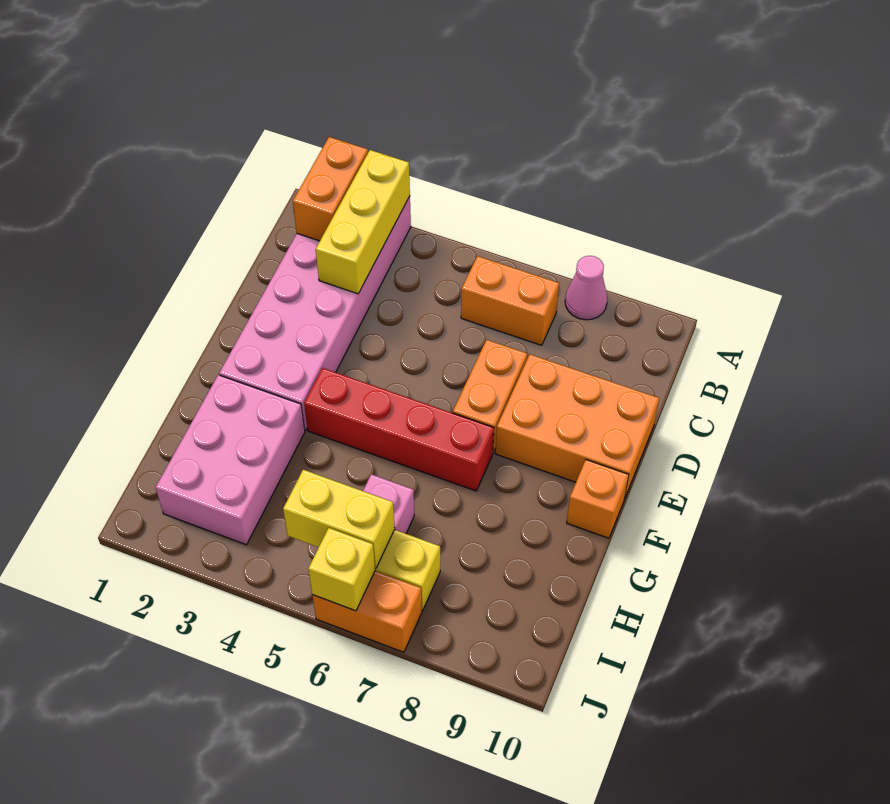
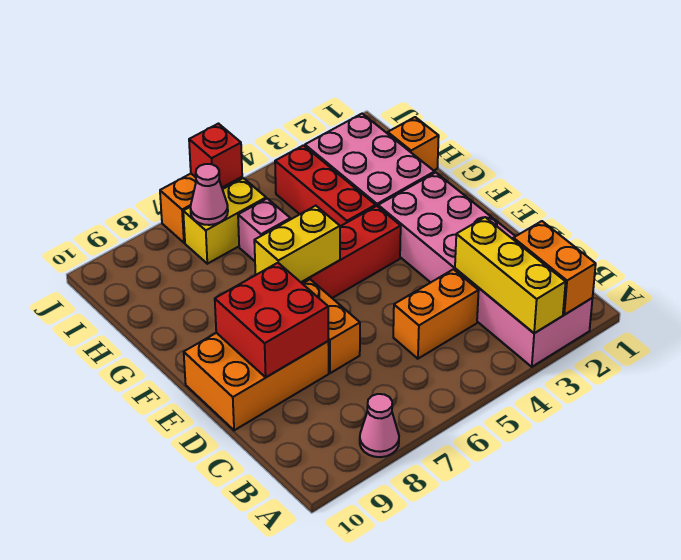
orange 1x2 brick [461,256,559,345] -> orange 1x2 brick moved to [393,269,479,359]
none -> red 2x2 brick [215,263,328,377]
orange 1x1 brick [567,460,629,538] -> orange 1x1 brick moved to [388,117,439,171]
none -> red 1x3 brick [275,145,376,226]
yellow 1x2 brick [283,470,395,568] -> yellow 1x2 brick moved to [254,206,340,282]
none -> pink 1x1 cone [190,164,228,225]
yellow 1x1 brick [308,528,375,611] -> red 1x1 brick [189,124,242,188]

